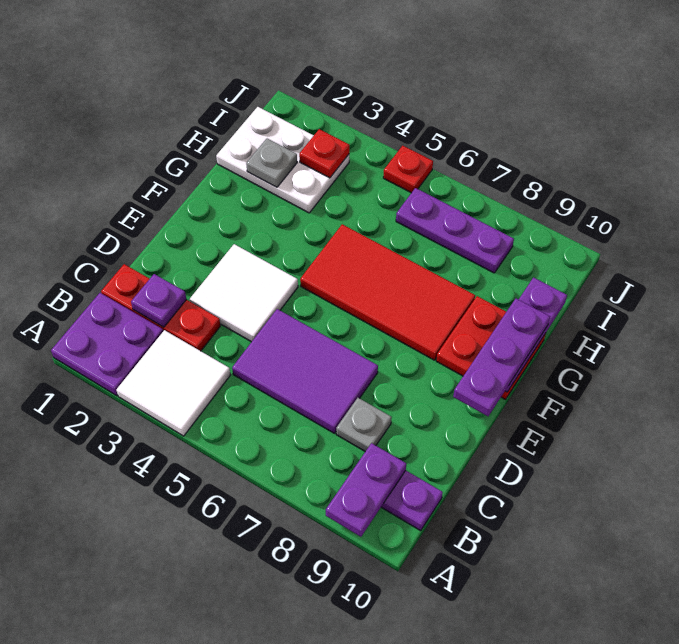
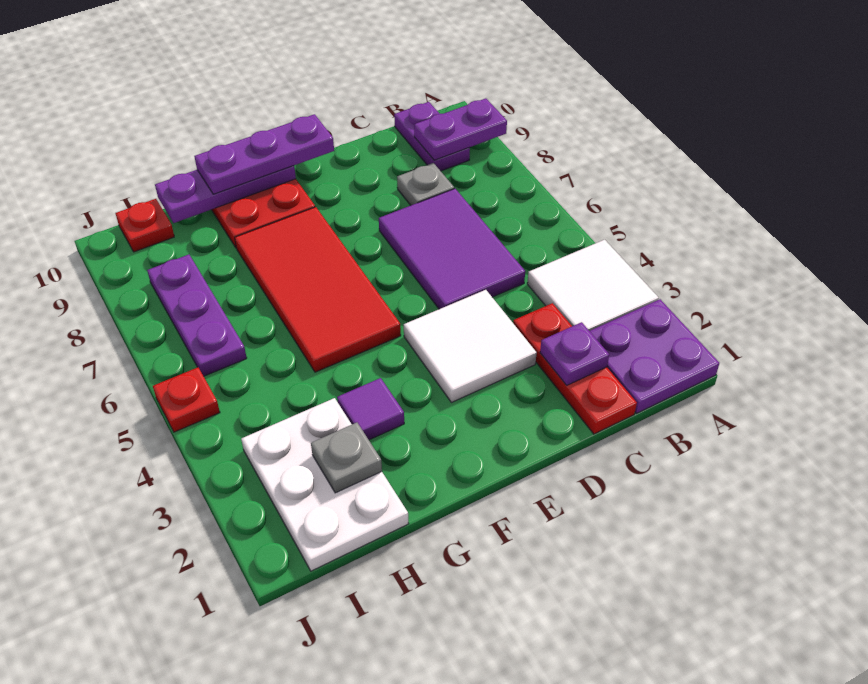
none -> purple 1x1 tile [337,378,404,440]
red 1x1 plate [299,129,349,178] -> red 1x1 plate moved to [115,199,174,252]

